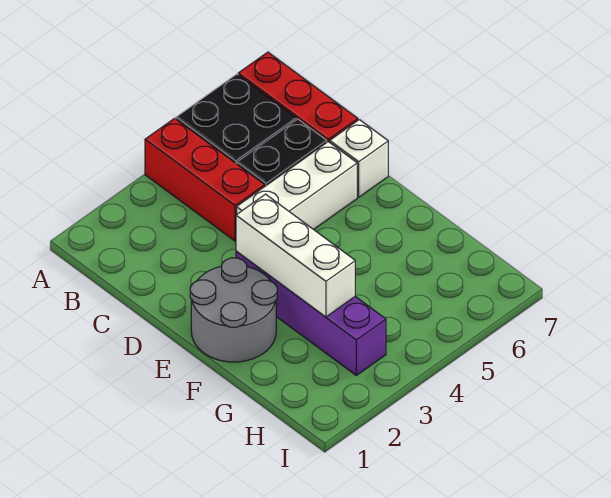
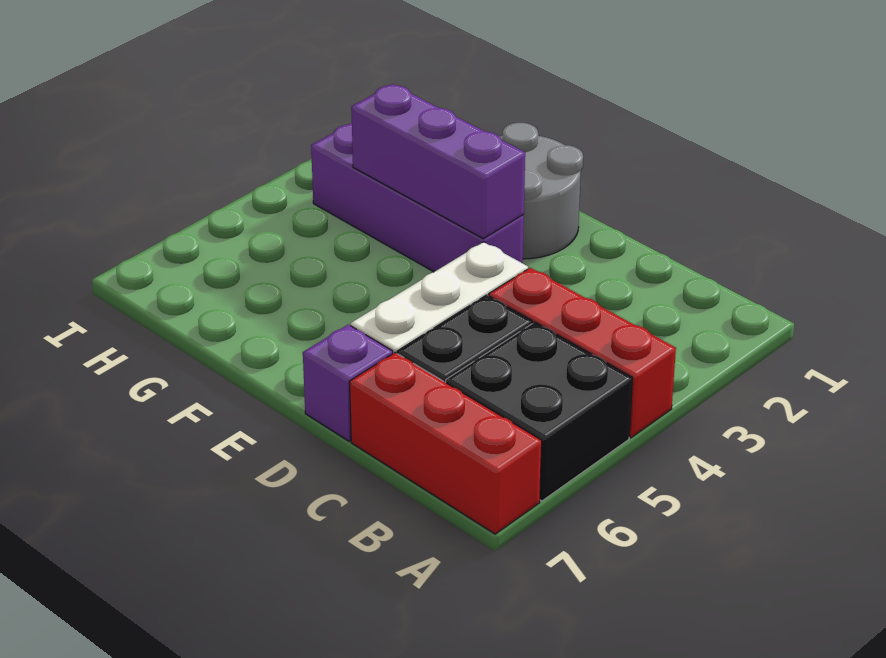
white 1x1 brick [330,120,388,197] -> purple 1x1 brick [303,325,393,441]
white 1x3 brick [236,194,355,317] -> purple 1x3 brick [351,84,525,239]

